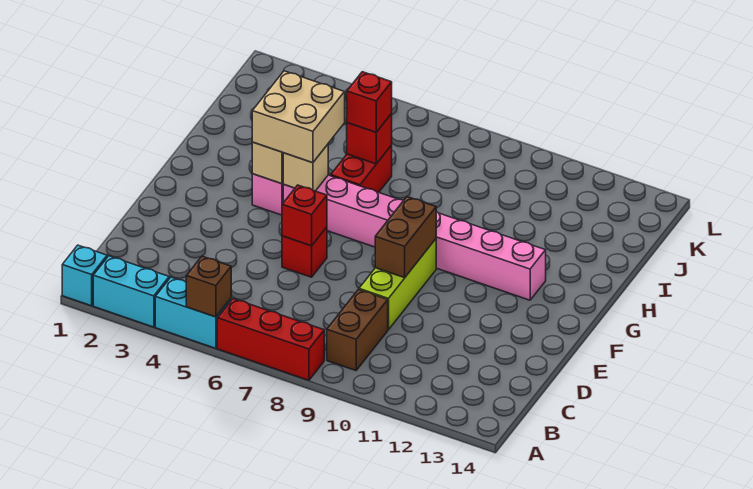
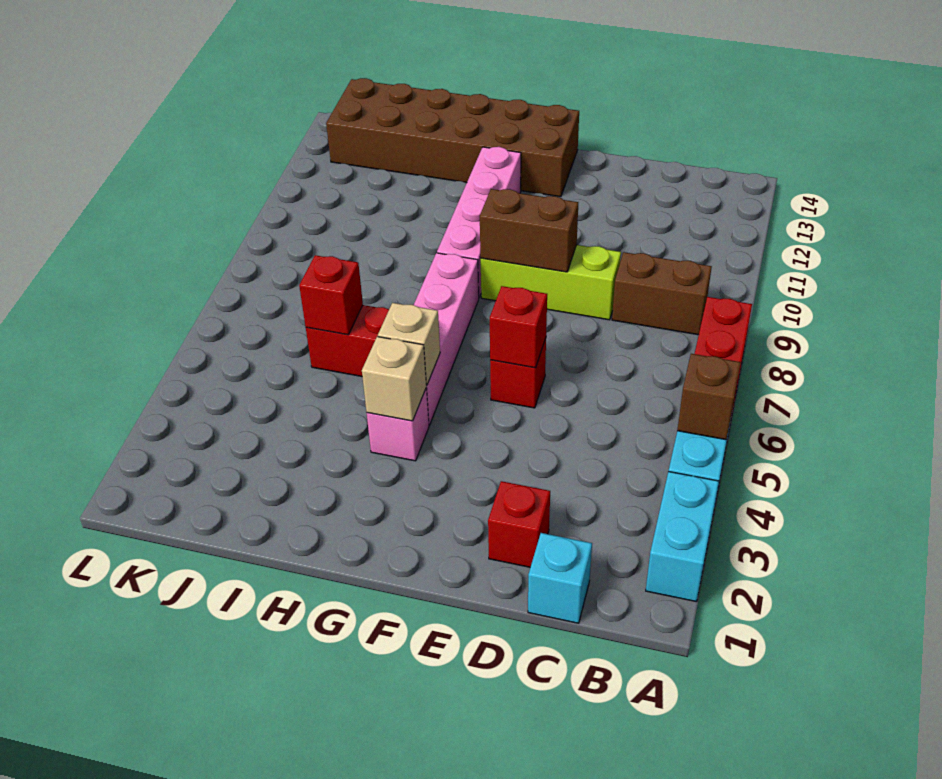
cyan 1x1 brick [62,245,107,306] -> cyan 1x1 brick moved to [528,533,592,623]
none -> brown 2x6 brick [326,78,579,197]
tan 2x2 brick [252,71,345,163] -> none
red 1x1 brick [347,72,392,132] -> red 1x1 brick moved to [488,481,550,567]

